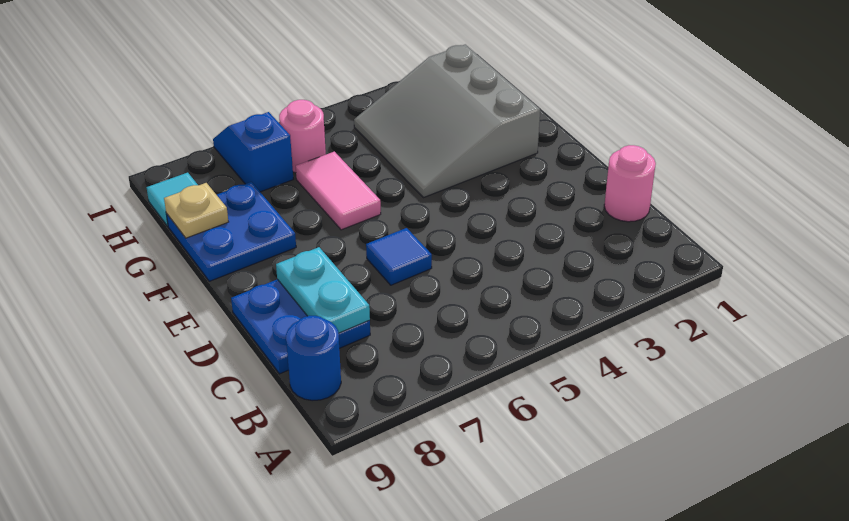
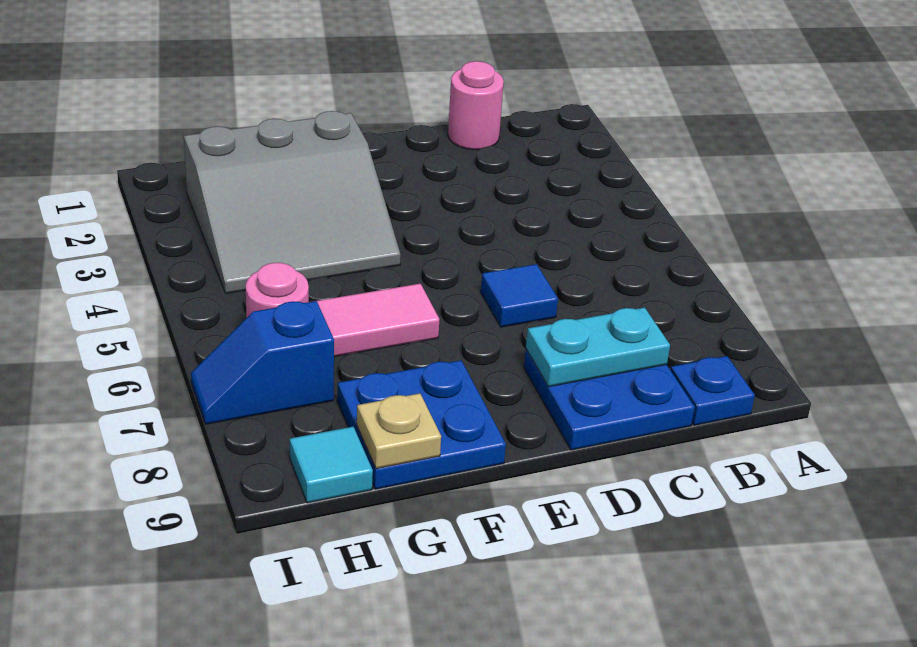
blue 1x1 round brick [286,316,341,401] -> blue 1x1 plate [671,356,755,425]

